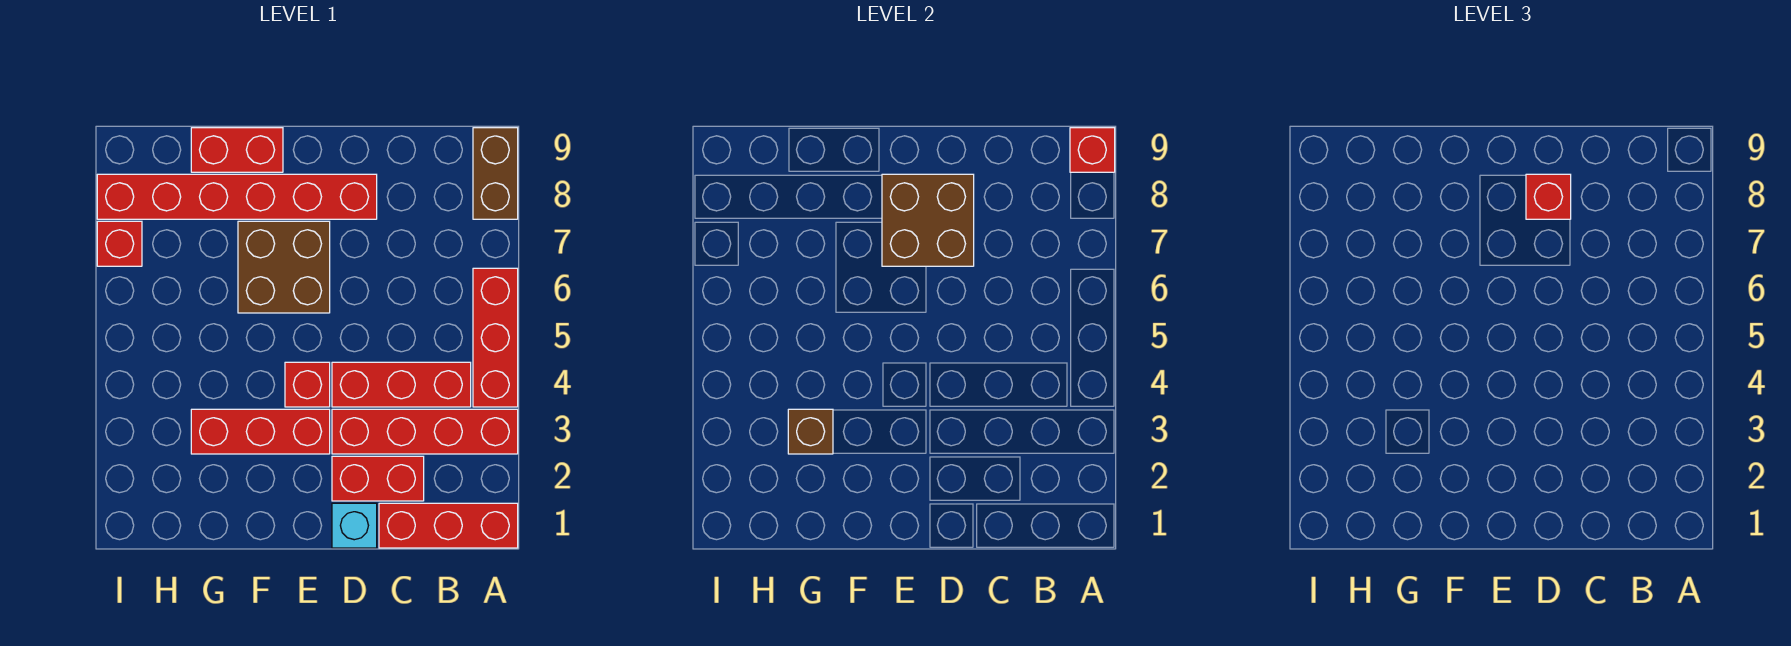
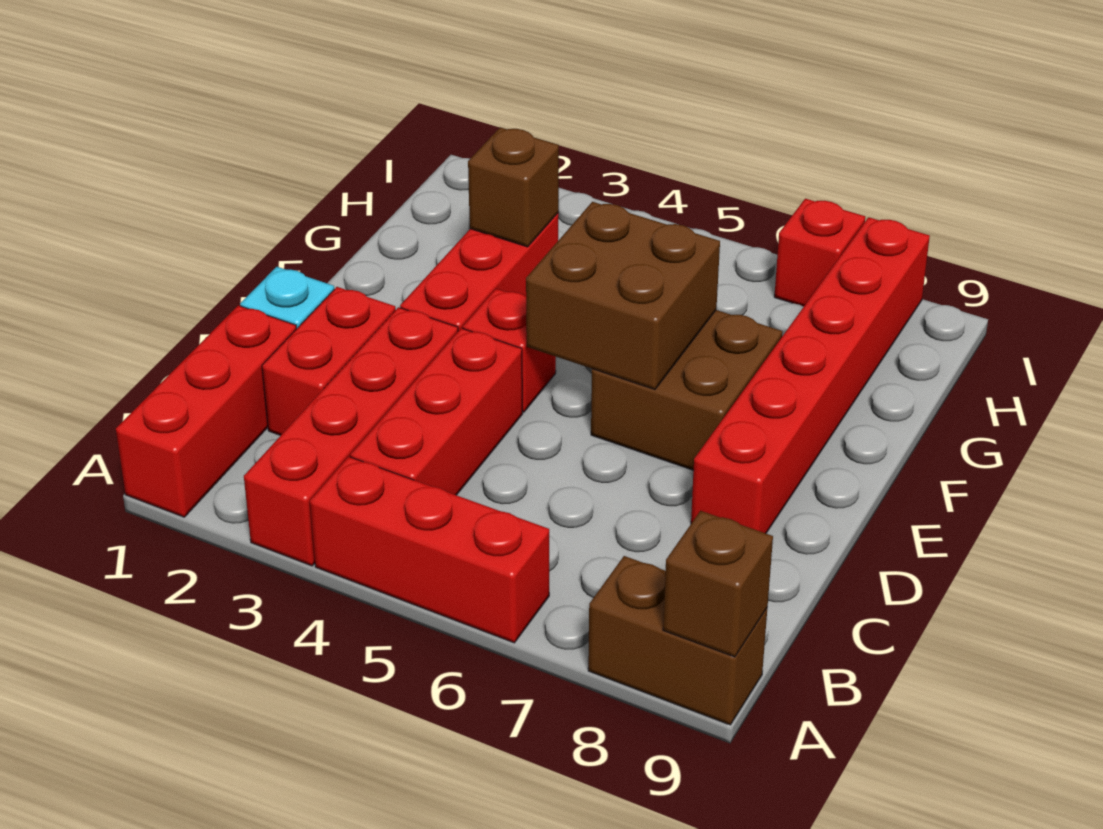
red 1x1 brick [1070,128,1115,172] -> brown 1x1 brick [663,511,773,657]
brown 2x2 brick [882,174,974,266] -> brown 2x2 brick moved to [526,202,720,389]
red 1x1 brick [1526,174,1571,219] -> none
red 1x2 brick [191,128,283,172] -> none

